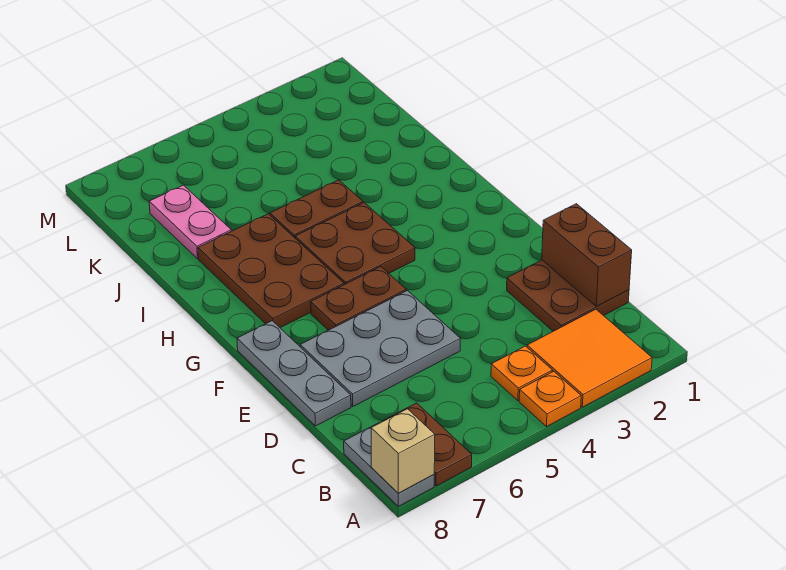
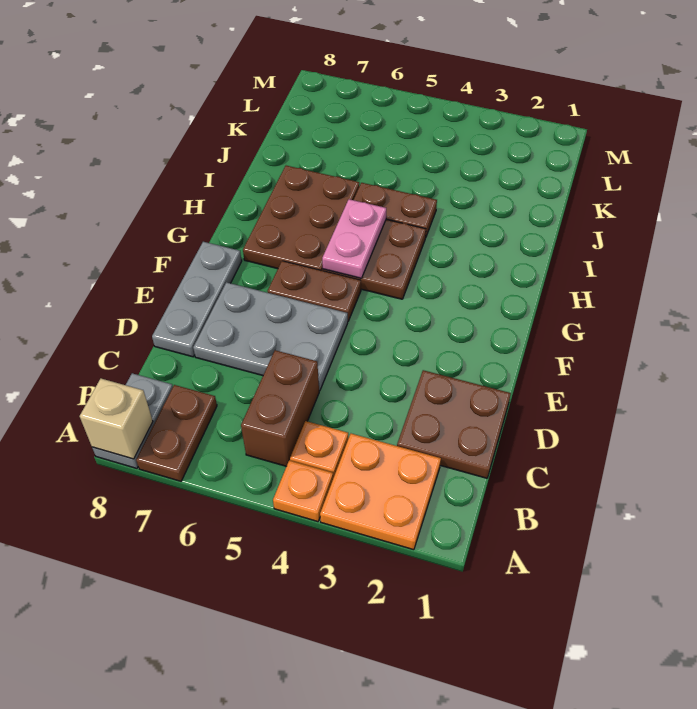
orange 2x2 tile [527,309,652,407] -> orange 2x2 plate [320,434,441,550]
brown 1x2 brick [542,204,632,307] -> brown 1x2 brick moved to [241,350,319,466]
pink 1x2 plate [149,185,231,259] -> pink 1x2 plate moved to [322,199,386,278]

